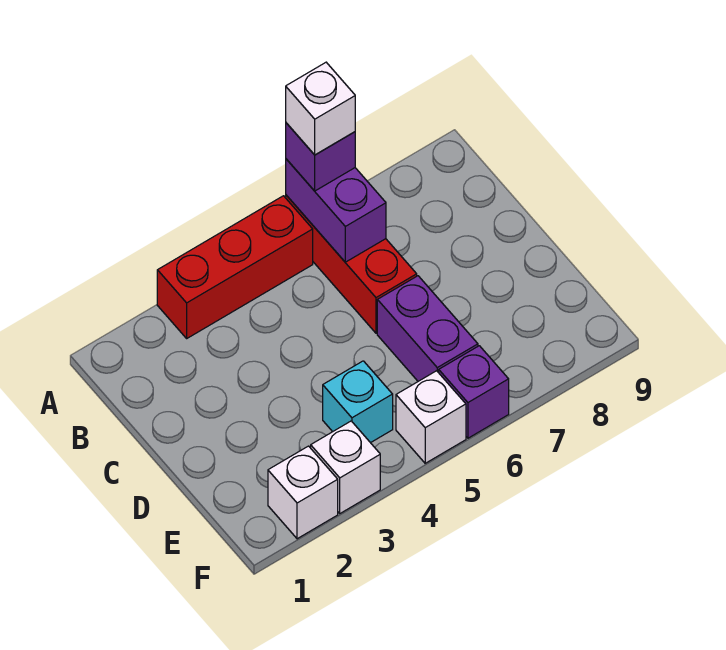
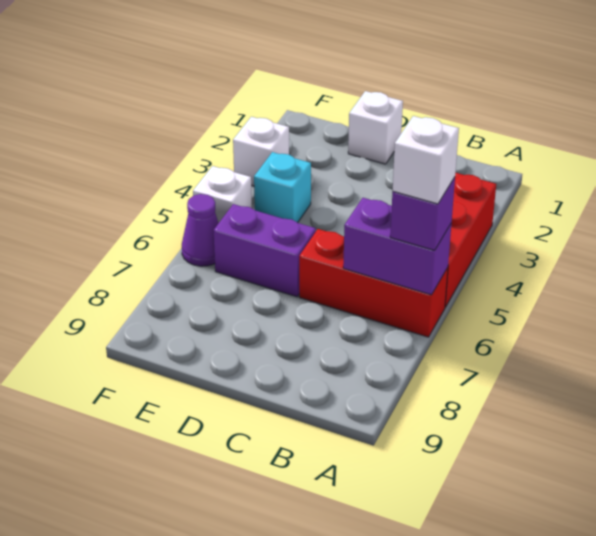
white 1x1 brick [268,446,338,539] -> white 1x1 brick moved to [348,91,403,164]
purple 1x1 brick [439,346,509,438] -> purple 1x1 cone [182,194,218,266]

